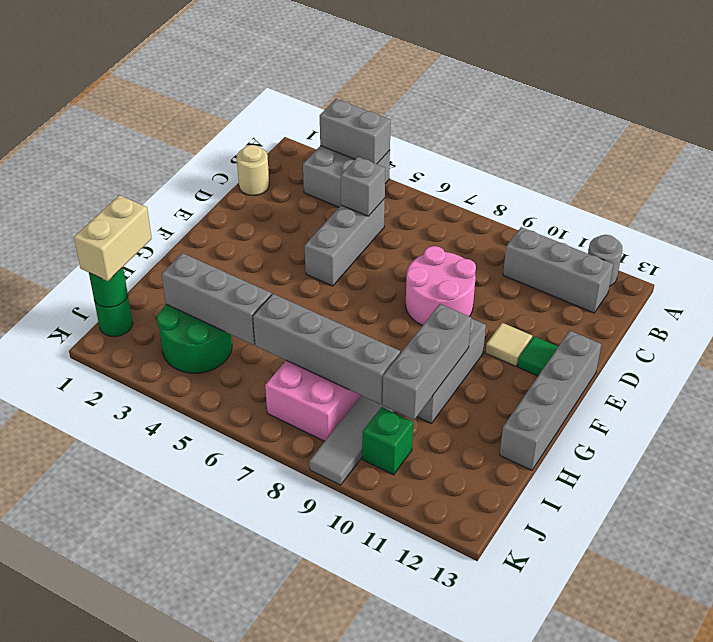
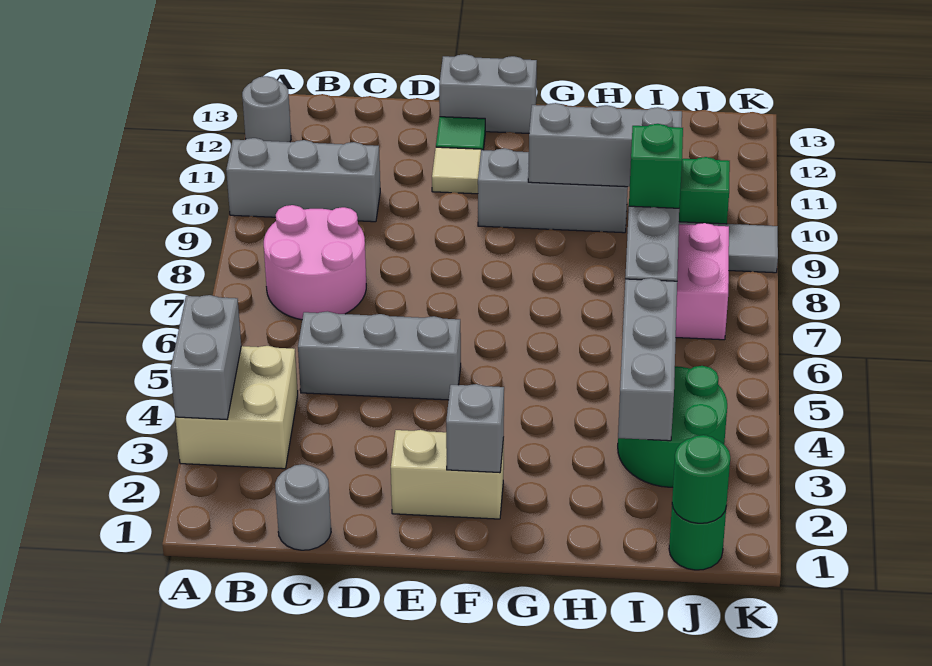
grey 2x2 brick [303,146,390,207] -> tan 2x2 brick [175,346,298,469]
grey 1x3 brick [503,227,613,313] -> grey 1x3 brick turned to [226,138,380,222]
tan 1x1 round brick [237,145,269,196] -> grey 1x1 round brick [275,464,331,550]
grey 1x1 brick [341,157,385,216] -> grey 1x1 brick moved to [446,384,504,473]
pink 2x2 round brick [406,246,476,326] -> pink 2x2 round brick moved to [264,205,366,320]
grey 1x4 brick [500,331,601,470] -> grey 1x2 brick [439,54,537,133]
tan 1x2 brick [74,195,152,281] -> tan 1x2 brick moved to [391,430,504,519]
none -> green 1x1 brick [629,124,683,208]

